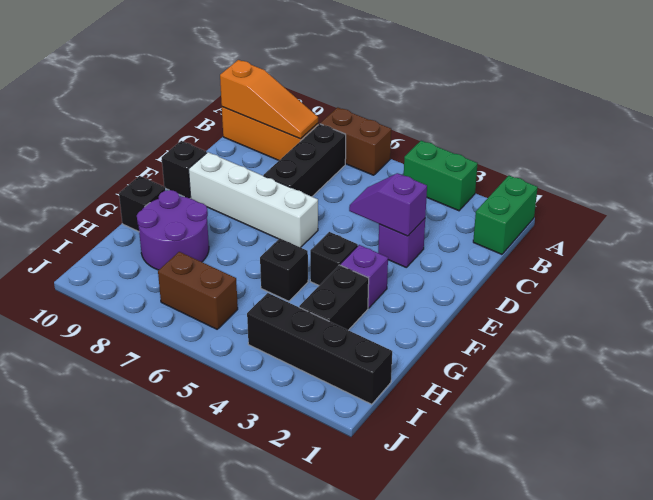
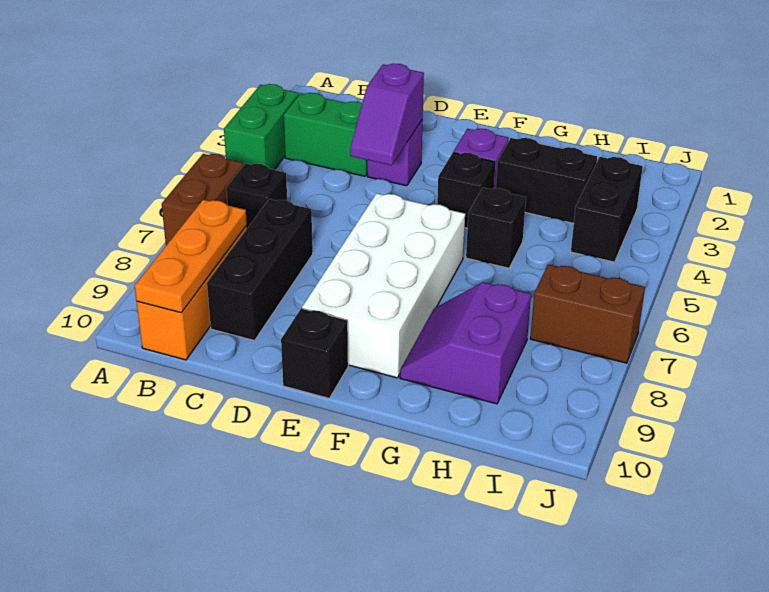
green 1x2 brick [473,176,538,254] -> green 1x2 brick moved to [284,93,367,176]
black 1x3 brick [264,124,346,197] -> black 1x3 brick turned to [207,199,313,341]
orange 1x3 slope [220,60,318,139] -> orange 1x3 plate [135,200,247,313]
white 1x4 brick [188,152,318,248] -> white 2x4 brick [302,193,465,378]
purple 2x2 round brick [137,190,209,270] -> purple 2x2 slope [400,282,531,404]
black 1x1 brick [119,176,166,232] -> black 1x1 brick moved to [226,163,287,228]
black 1x4 brick [247,293,392,404] -> black 1x2 brick [571,157,643,262]
brown 1x2 brick [158,252,238,329] -> brown 1x2 brick turned to [530,264,645,363]

